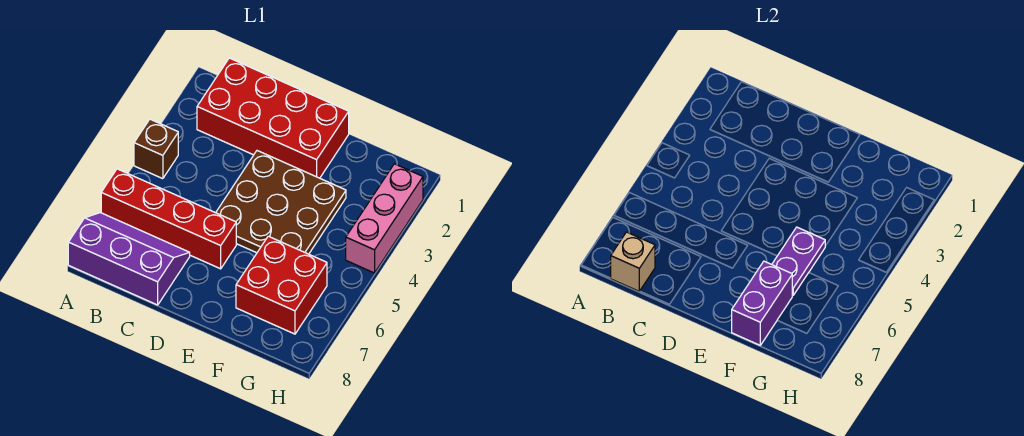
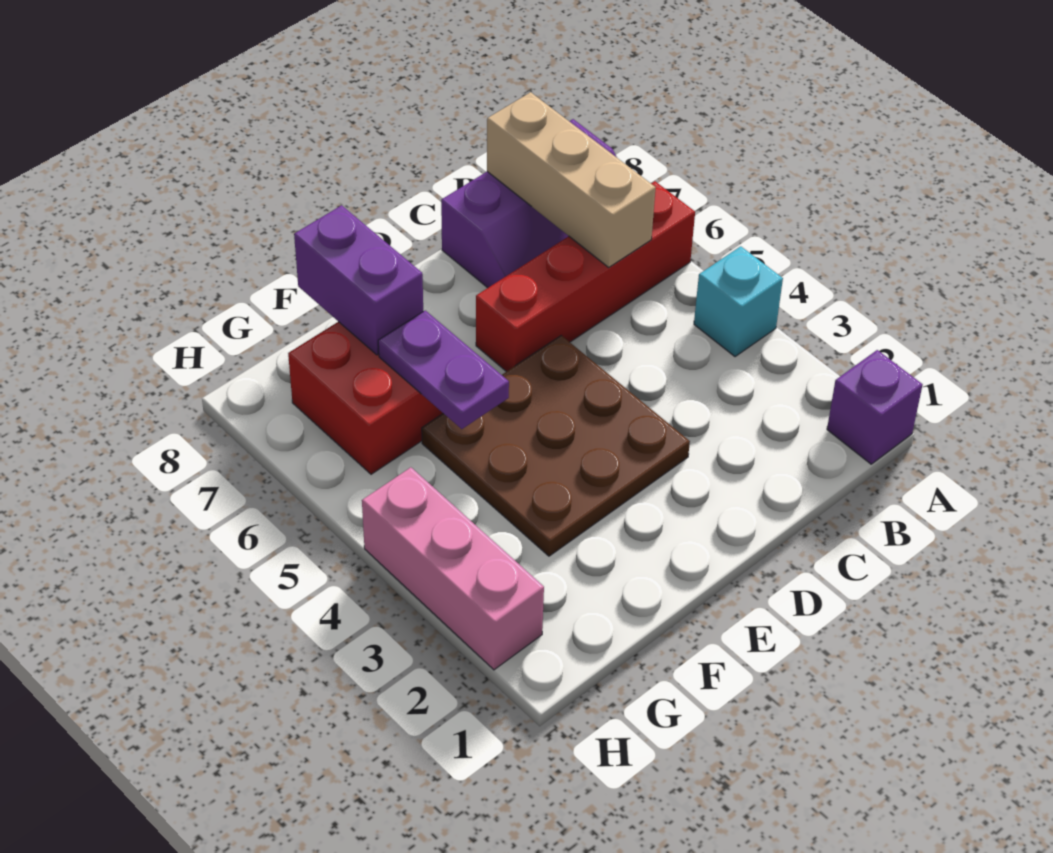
none -> purple 1x1 brick [827,350,923,464]
brown 1x1 brick [134,119,178,179] -> cyan 1x1 brick [694,246,783,357]
red 2x4 brick [197,58,349,178] -> none
tan 1x1 brick [611,232,655,291] -> tan 1x3 brick [487,92,656,267]

